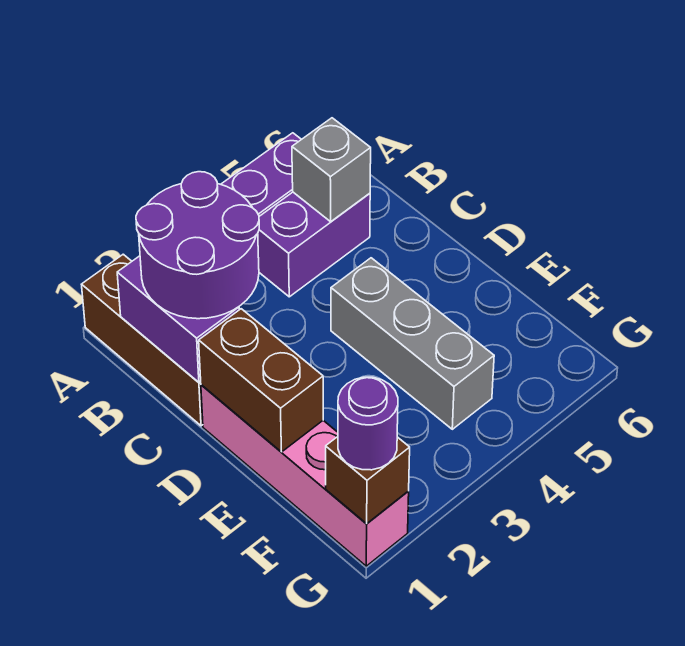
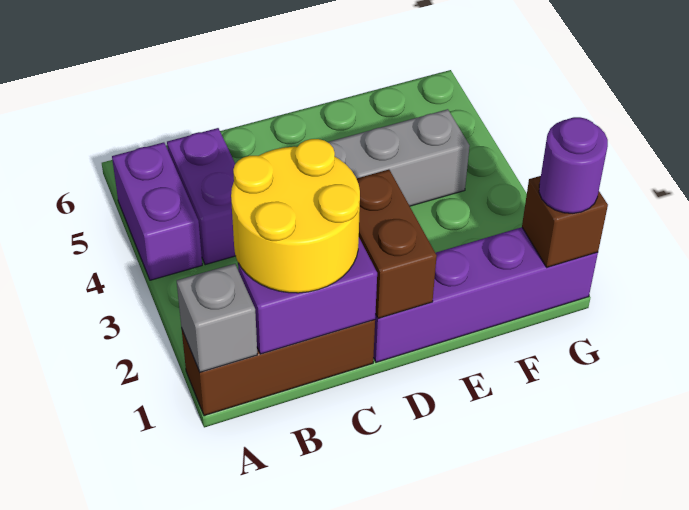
purple 2x2 round brick [136,172,259,319] -> yellow 2x2 round brick [231,139,360,293]
grey 1x1 brick [292,118,371,222] -> grey 1x1 brick moved to [177,264,257,372]
pink 1x4 brick [201,385,409,566] -> purple 1x4 brick [373,227,598,362]
brown 1x2 brick [199,309,323,452] -> brown 1x2 brick turned to [357,170,437,319]

